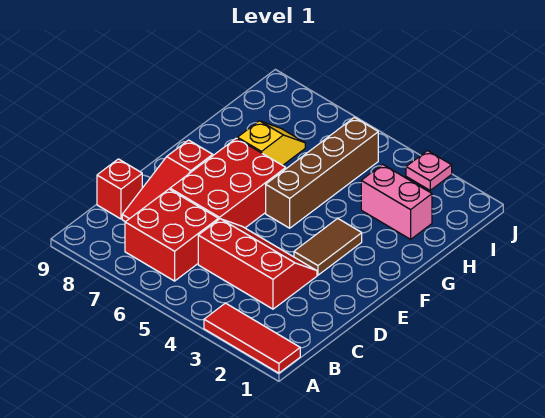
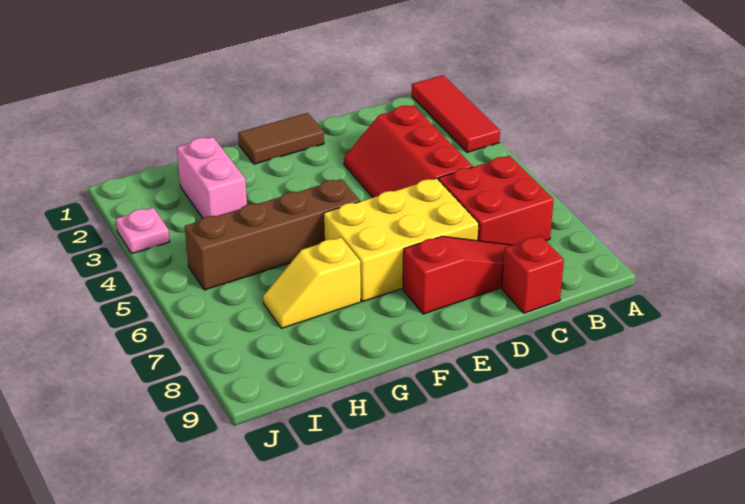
red 2x3 brick [170,138,286,228] -> yellow 2x3 brick [324,178,479,301]
brown 1x2 tile [294,218,362,275] -> brown 1x2 tile moved to [238,113,324,164]

